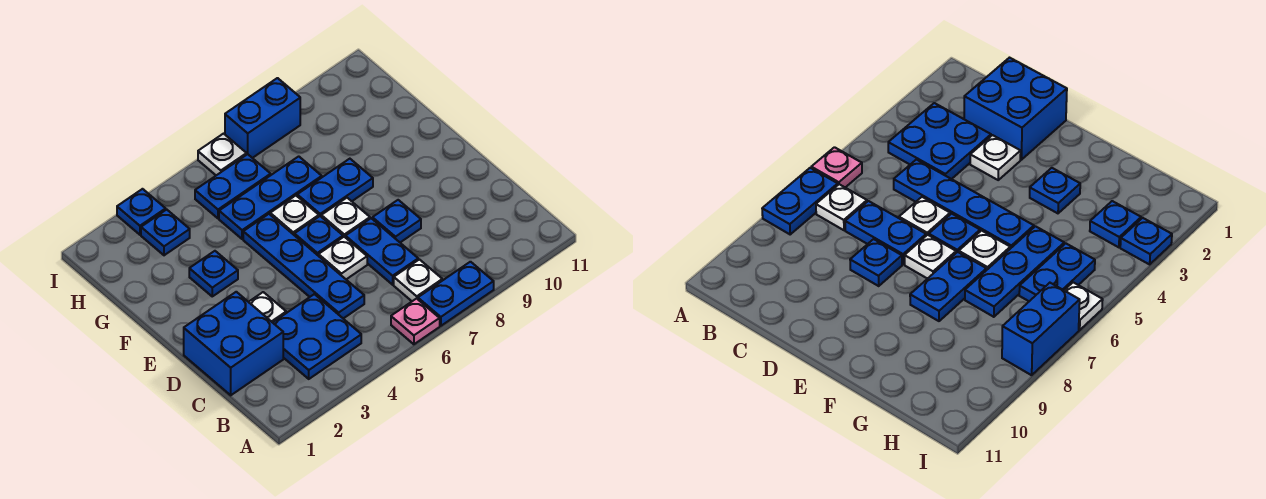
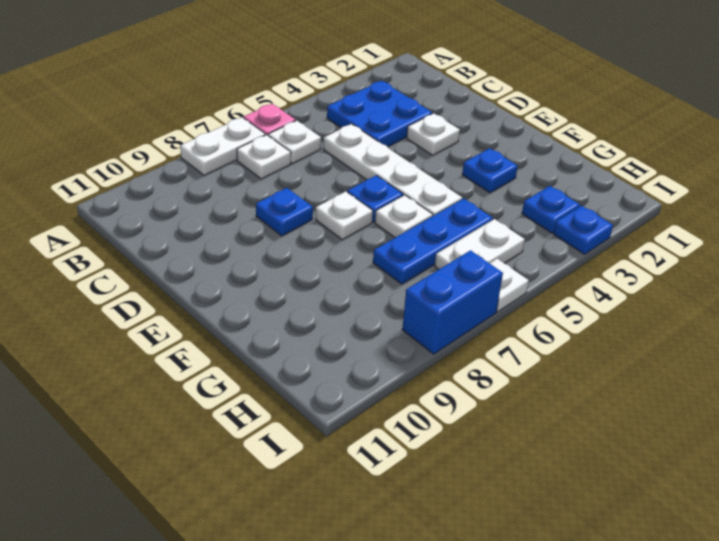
blue 1x2 plate [418,262,494,326] -> white 1x2 plate [180,117,265,175]
blue 2x2 brick [184,292,283,395] -> none
blue 1x4 plate [243,214,364,318] -> white 1x4 plate [323,124,462,216]
blue 1x2 plate [346,218,418,285] -> none
white 1x1 plate [319,237,367,279] -> white 1x1 plate moved to [268,121,321,163]
blue 1x2 plate [297,159,373,216] -> none
blue 1x2 plate [195,154,271,218] -> white 1x2 plate [435,219,525,269]

